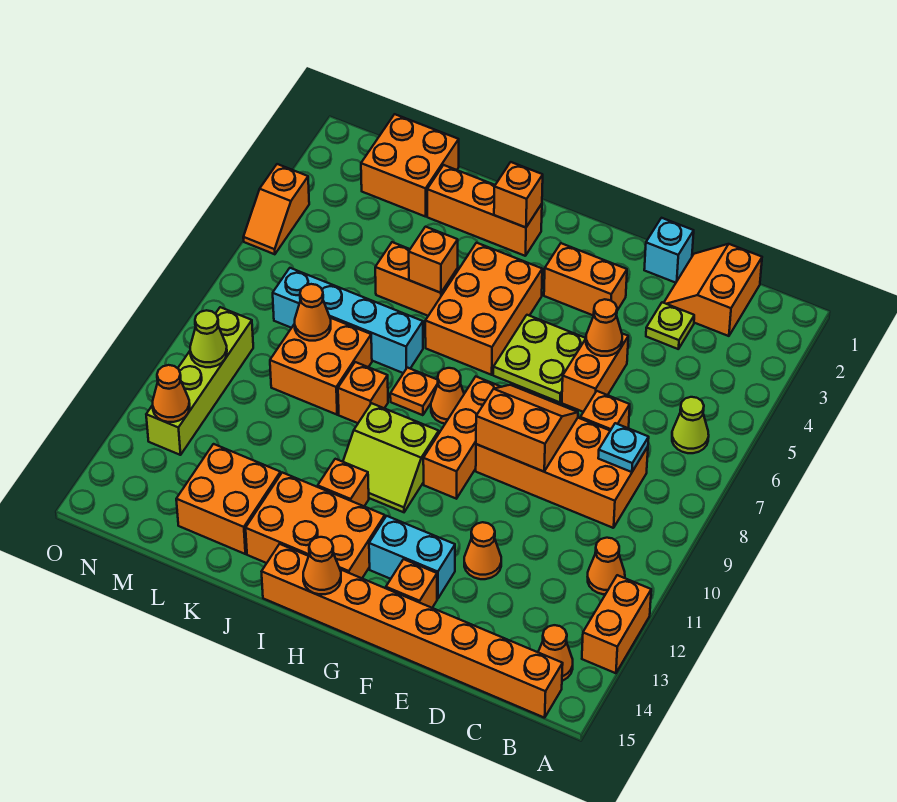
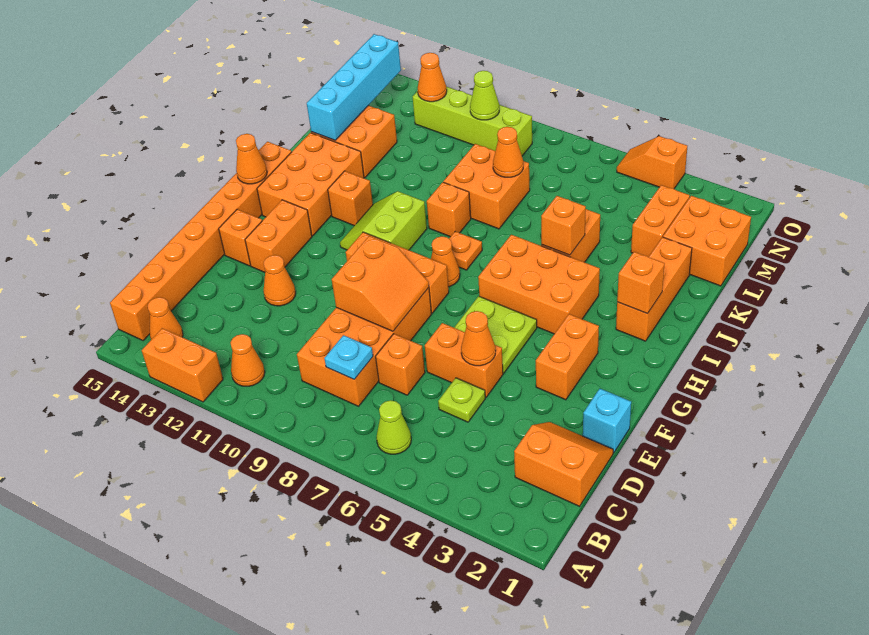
lime 1x1 plate [646,302,694,349] -> lime 1x1 plate moved to [438,378,485,422]
cyan 1x2 brick [369,516,455,599] -> orange 1x2 brick [245,200,312,272]
cyan 1x4 brick [273,268,423,373] -> cyan 1x4 brick moved to [307,34,401,140]
none -> orange 1x2 brick [631,185,690,257]

